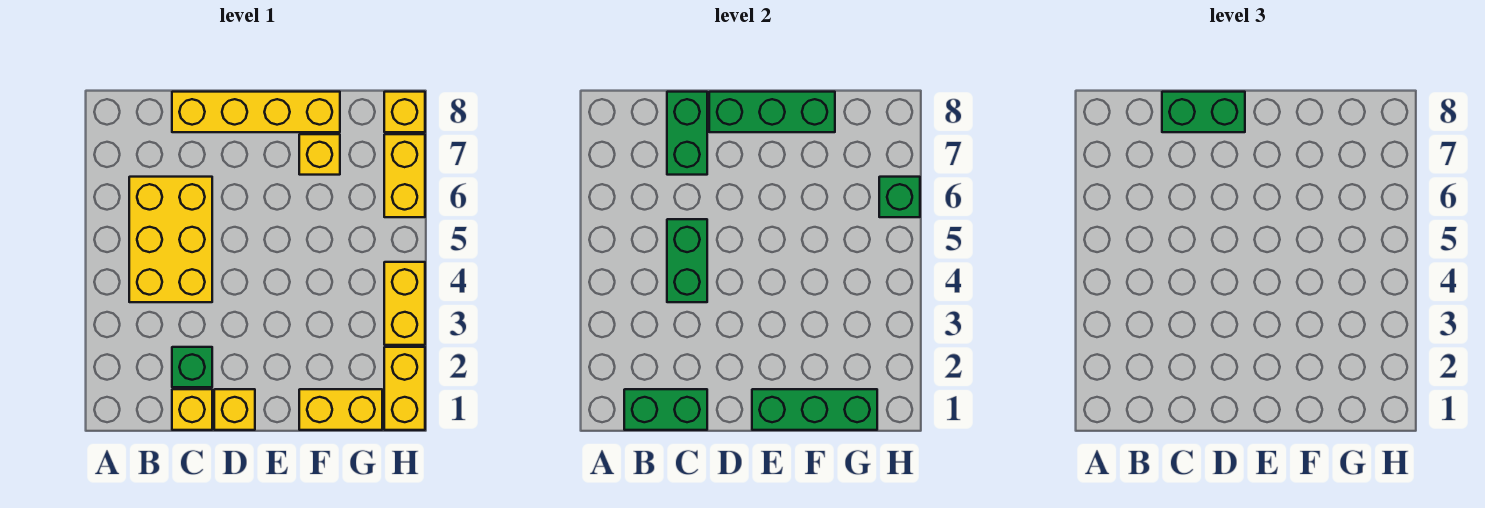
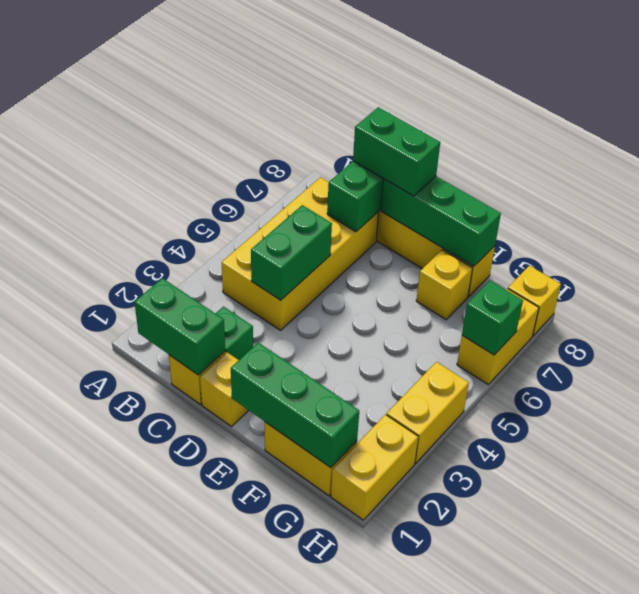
yellow 2x3 brick [129,177,212,302] -> yellow 2x4 brick [222,177,378,330]

